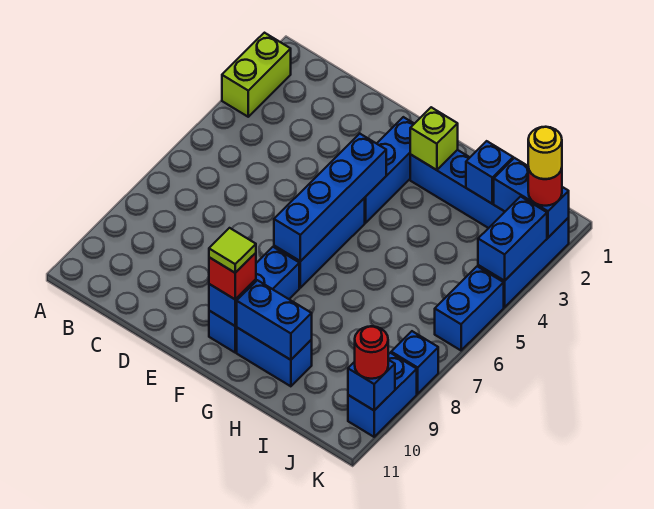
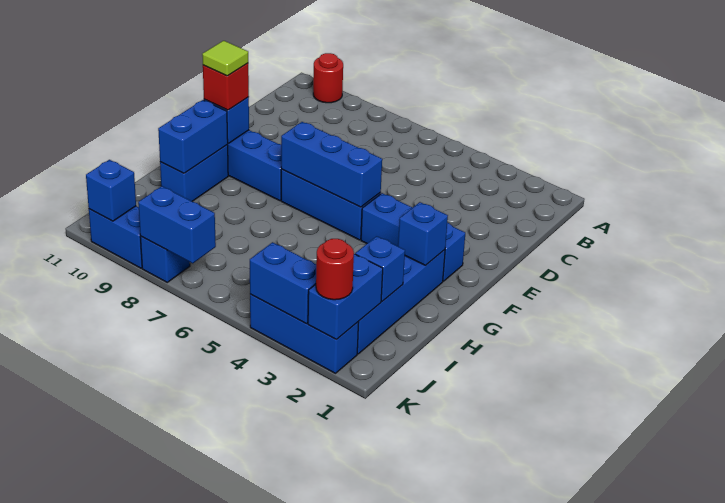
lime 1x2 brick [222,33,291,117] -> none
blue 1x4 brick [274,134,386,261] -> blue 1x3 brick [281,122,382,207]
lime 1x1 brick [410,107,458,170] -> blue 1x1 brick [398,202,448,265]
yellow 1x1 round brick [528,127,562,179] -> none
blue 1x2 brick [435,266,504,350] -> blue 1x2 brick moved to [138,186,216,263]
red 1x1 round brick [355,326,388,379] -> red 1x1 round brick moved to [313,53,343,103]

